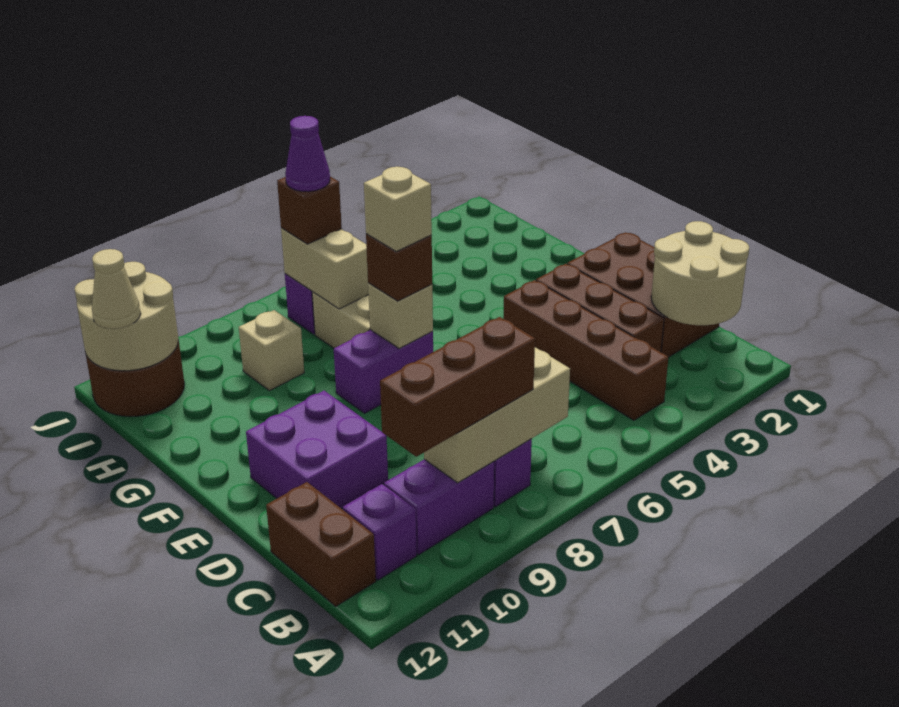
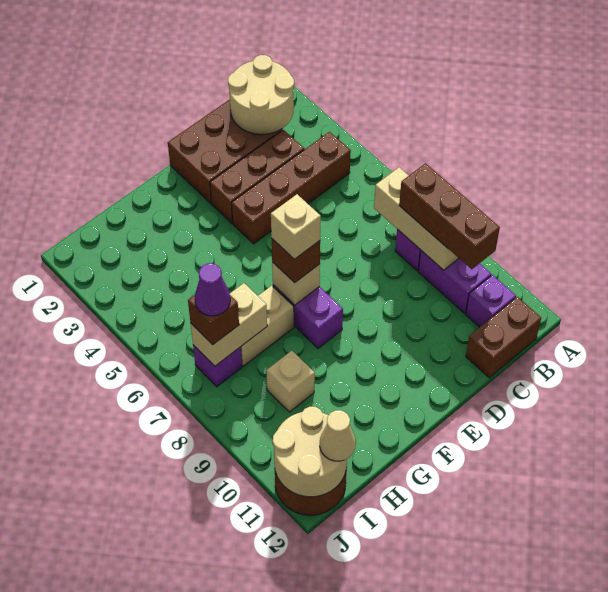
purple 2x2 brick [246,391,388,509] -> none

